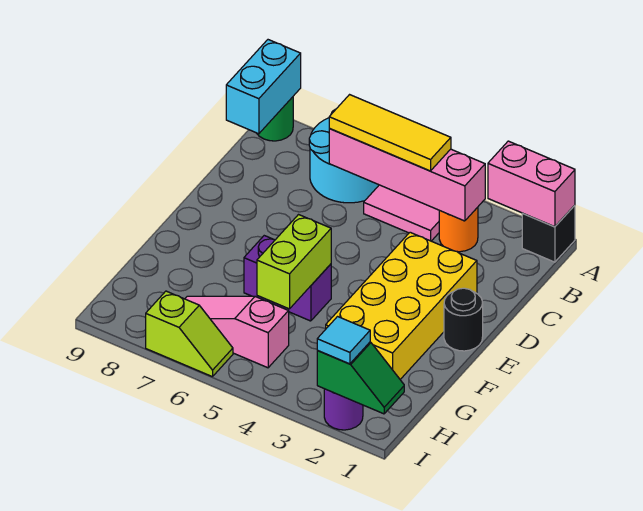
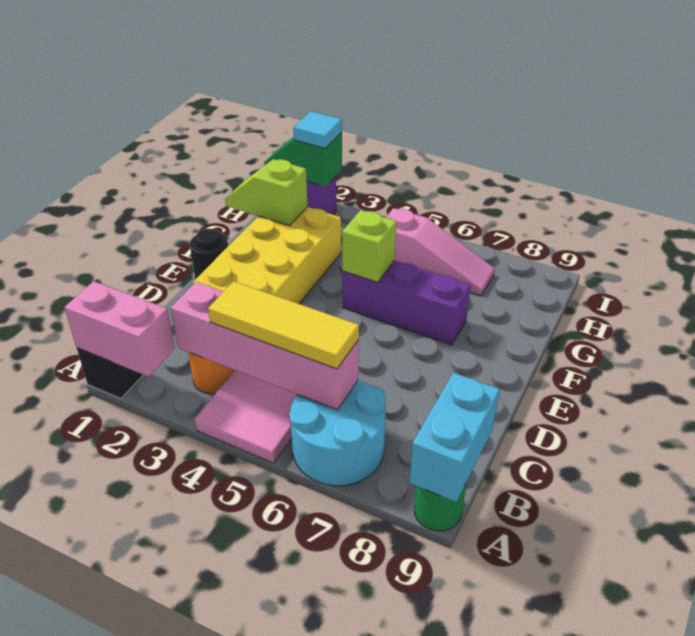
purple 1x2 brick [244,236,331,321] -> purple 1x3 brick [342,260,471,345]
lime 1x2 brick [257,215,331,309] -> lime 1x1 brick [342,210,396,282]
lime 1x2 slope [146,291,233,377] -> lime 1x2 slope moved to [225,159,308,226]

